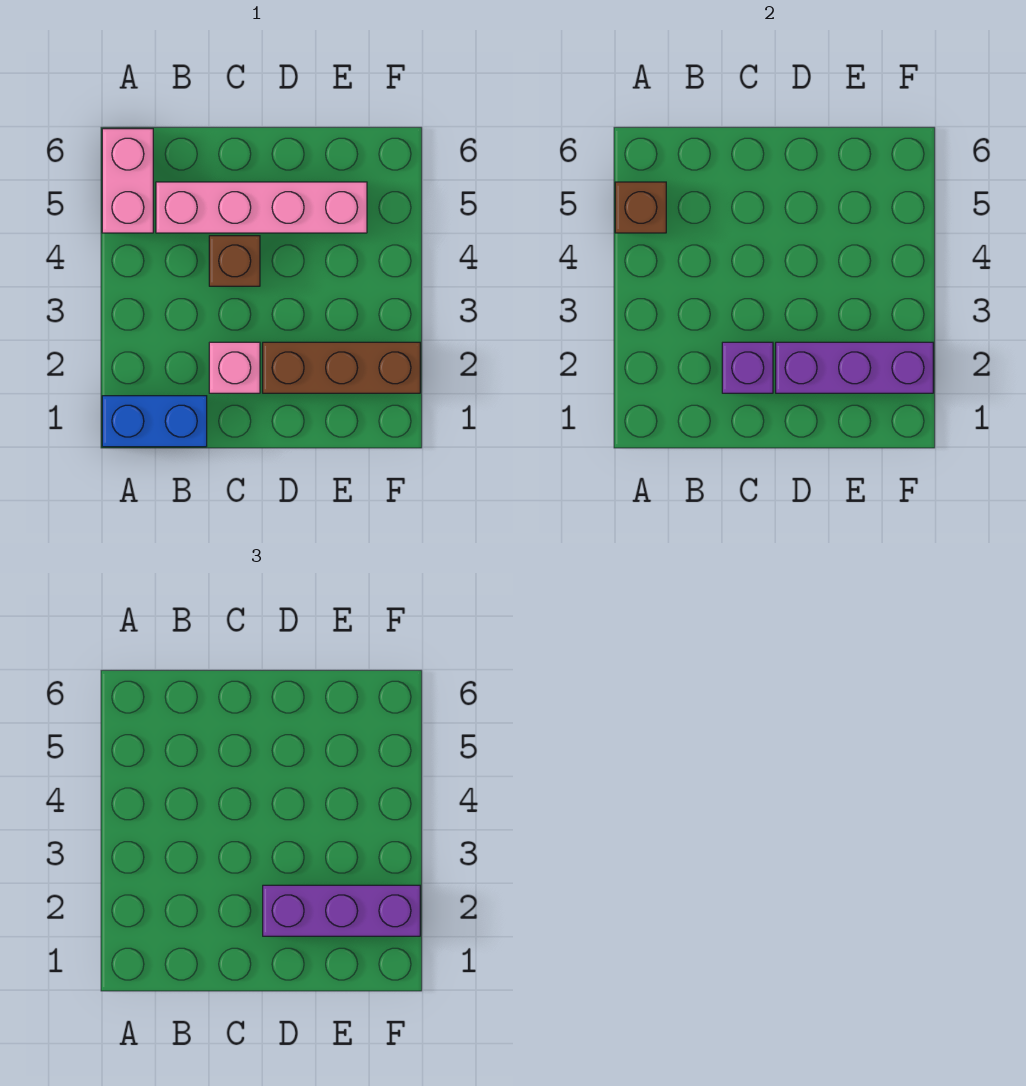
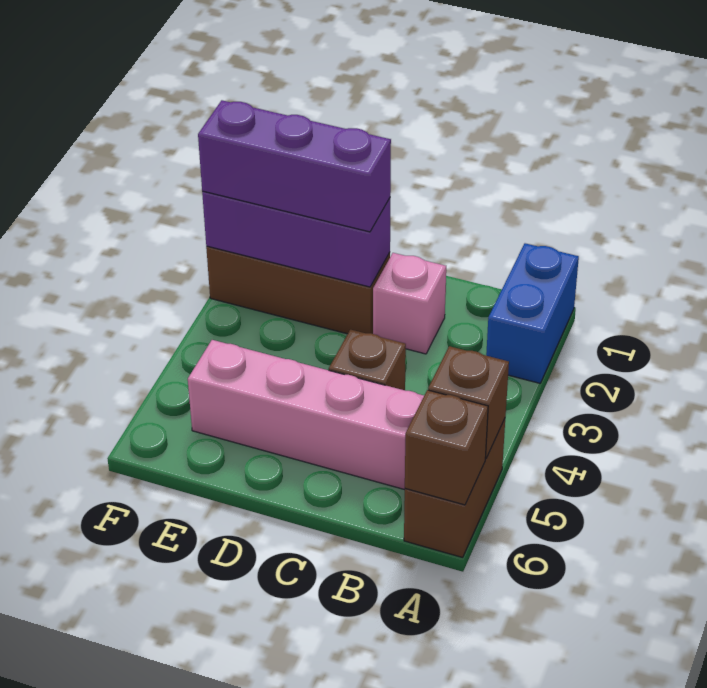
blue 1x2 brick [102,396,207,447] -> blue 1x2 brick turned to [486,243,579,383]
pink 1x2 brick [102,129,153,233] -> brown 1x2 brick [404,419,505,557]
none -> brown 1x1 brick [405,390,488,505]
purple 1x1 brick [722,342,773,393] -> none

